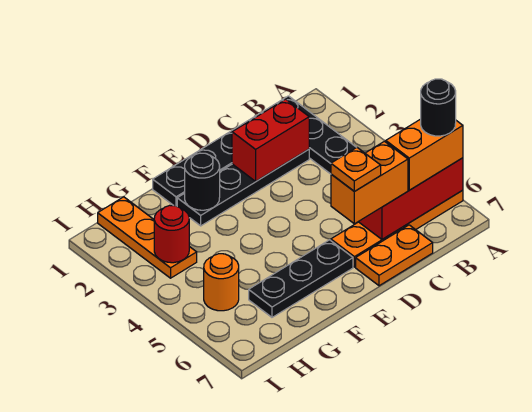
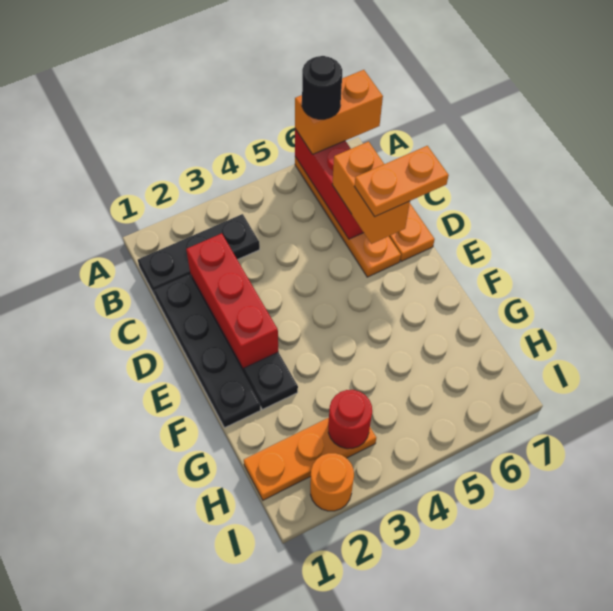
orange 1x2 brick [386,119,463,190] -> orange 1x2 brick turned to [295,70,383,154]
red 1x2 brick [232,99,309,181] -> red 1x3 brick [186,233,278,368]
orange 1x1 plate [331,147,381,191] -> orange 1x2 plate [354,146,449,216]
black 1x3 plate [249,240,353,317] -> none
black 1x1 round brick [185,153,220,210] -> none
orange 1x1 round brick [204,254,239,311] -> orange 1x1 round brick moved to [310,453,354,511]

